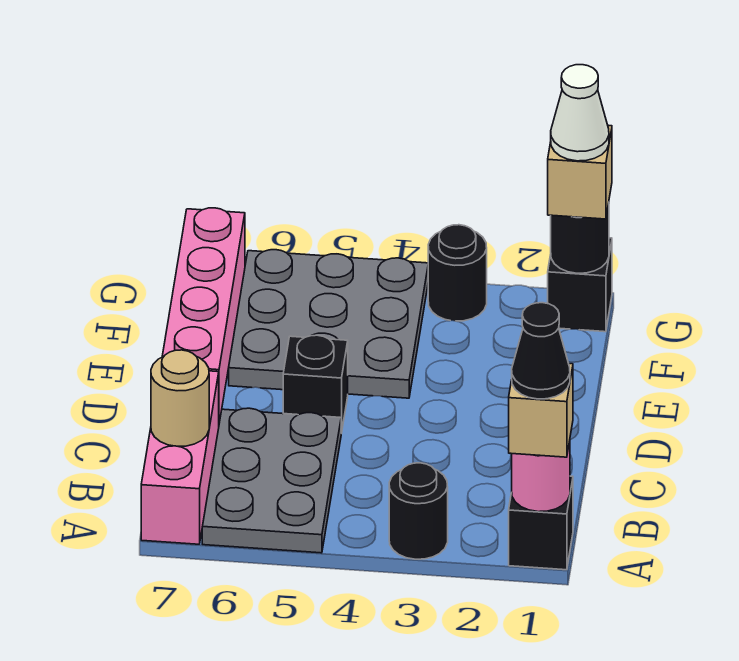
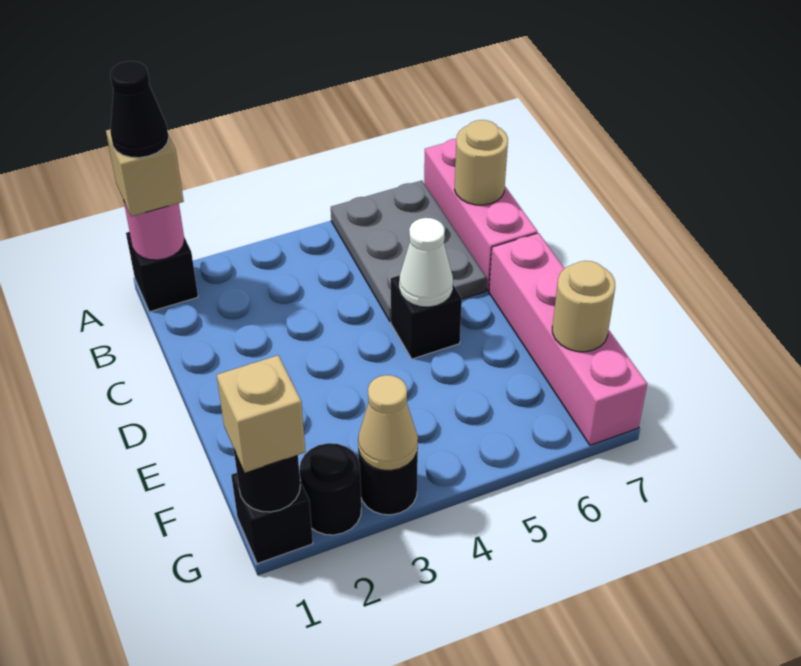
black 1x1 round brick [389,463,448,559] -> black 1x1 round brick moved to [300,443,361,535]
grey 3x3 plate [229,250,428,398] -> none
none -> tan 1x1 round brick [552,261,615,352]
white 1x1 cone [551,65,609,161] -> white 1x1 cone moved to [399,218,453,307]
none -> tan 1x1 cone [358,375,418,470]

